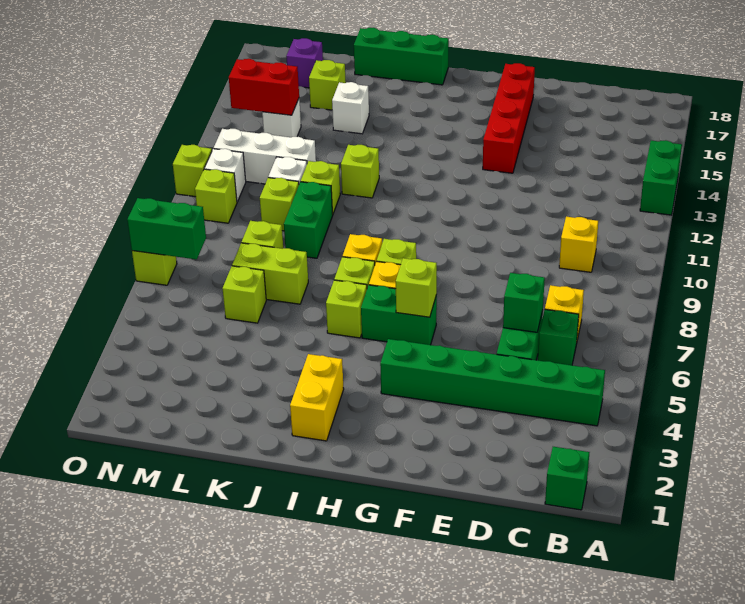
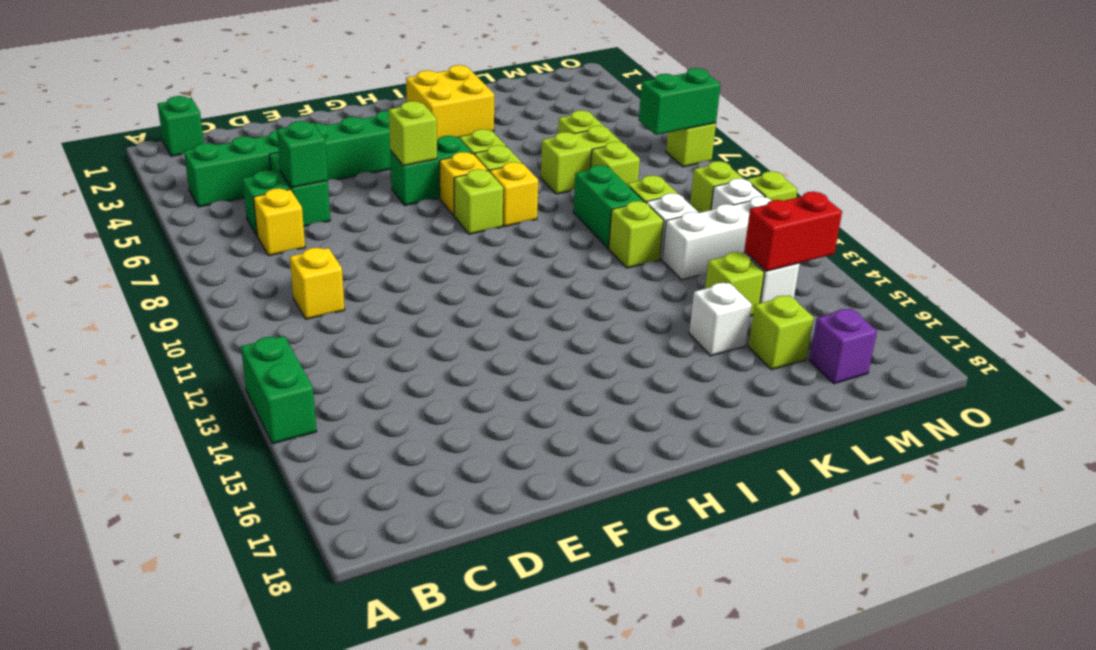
red 1x4 brick [483,63,535,173] -> none
yellow 1x2 brick [290,354,344,441] -> yellow 2x2 brick [406,65,494,140]
green 1x3 brick [354,28,449,85] -> none
lime 1x1 brick [341,145,379,198] -> lime 1x1 brick moved to [705,252,764,316]

